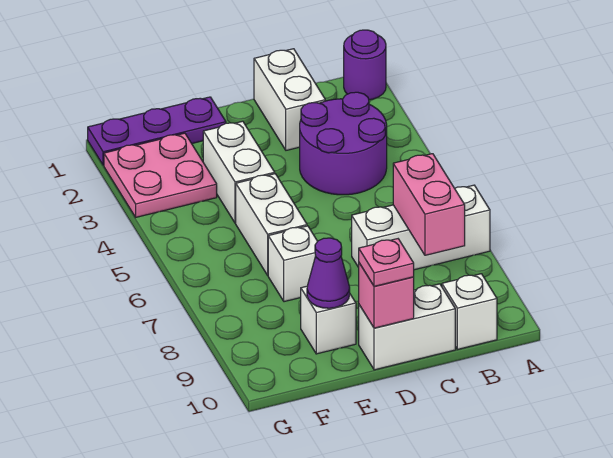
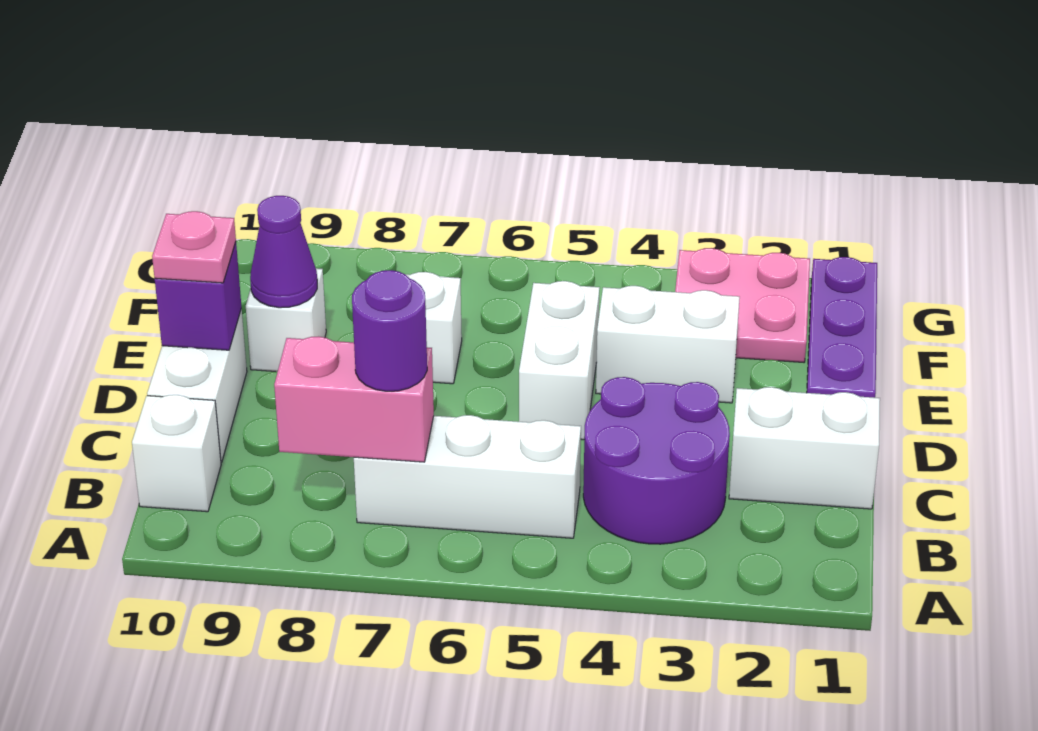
purple 1x1 round brick [344,30,386,100] -> purple 1x1 round brick moved to [352,270,427,391]
white 1x3 brick [352,185,490,270] -> white 1x3 brick turned to [354,415,581,538]
pink 1x1 brick [359,263,414,328] -> purple 1x1 brick [155,242,241,350]
white 1x2 brick [236,174,307,275] -> white 1x2 brick turned to [519,281,600,440]

